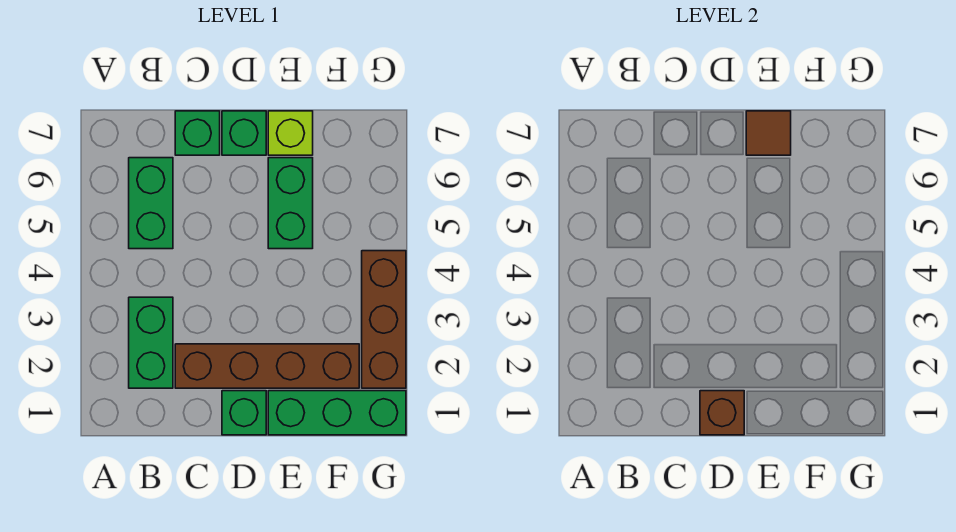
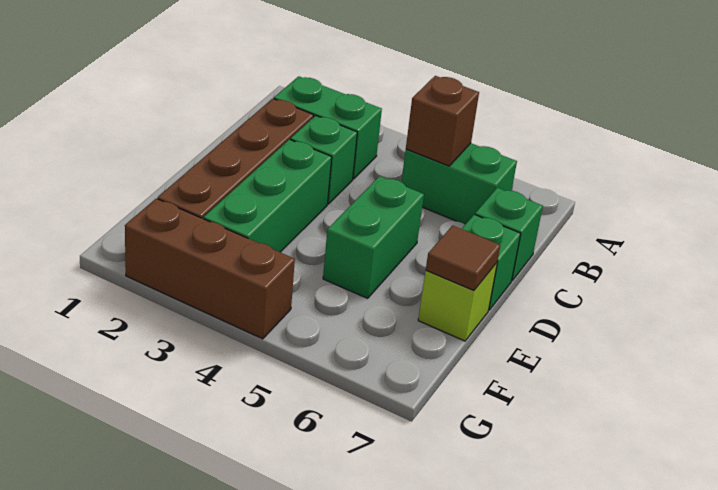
green 1x1 brick [222,391,266,435] -> green 1x1 brick moved to [290,116,357,204]
brown 1x1 brick [700,391,744,435] -> brown 1x1 brick moved to [406,76,479,166]
green 1x3 brick [268,391,406,435] -> green 1x3 brick moved to [203,139,332,252]
green 1x2 brick [268,158,313,249] -> green 1x2 brick turned to [323,176,424,298]

